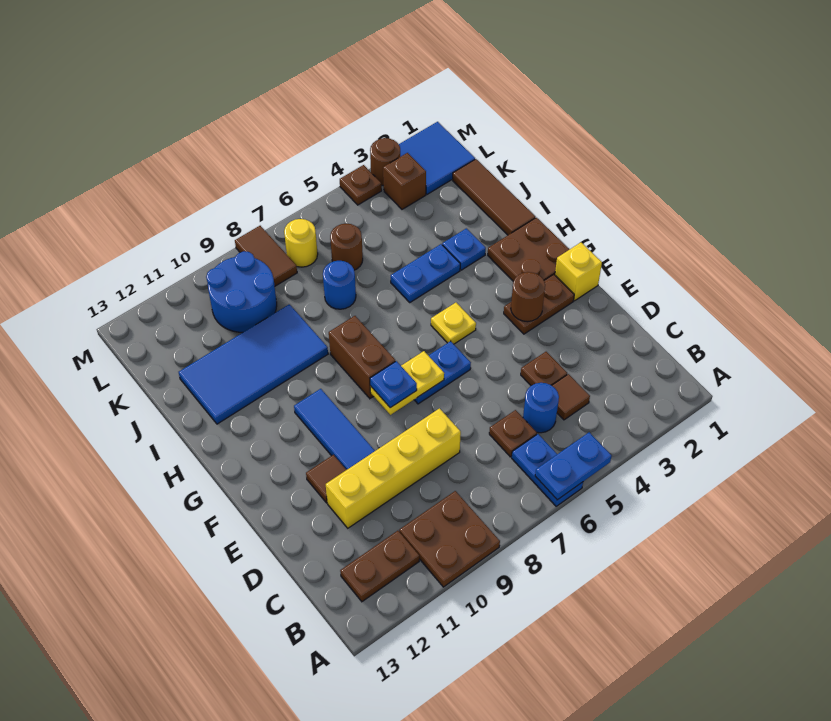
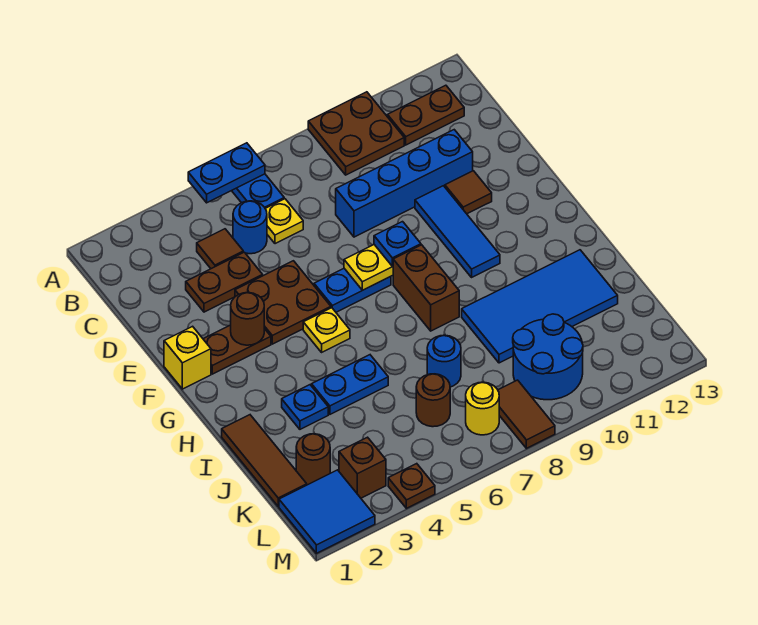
brown 1x1 plate [489,410,537,457] -> yellow 1x1 plate [265,199,303,244]
brown 1x1 plate [521,352,567,386] -> brown 1x2 plate [186,252,263,312]
yellow 1x4 brick [326,408,461,528] -> blue 1x4 brick [336,130,473,237]
brown 2x2 plate [488,218,570,281] -> brown 2x2 plate moved to [235,261,331,344]
brown 1x1 round brick [370,138,400,185] -> brown 1x1 round brick moved to [296,434,330,485]

